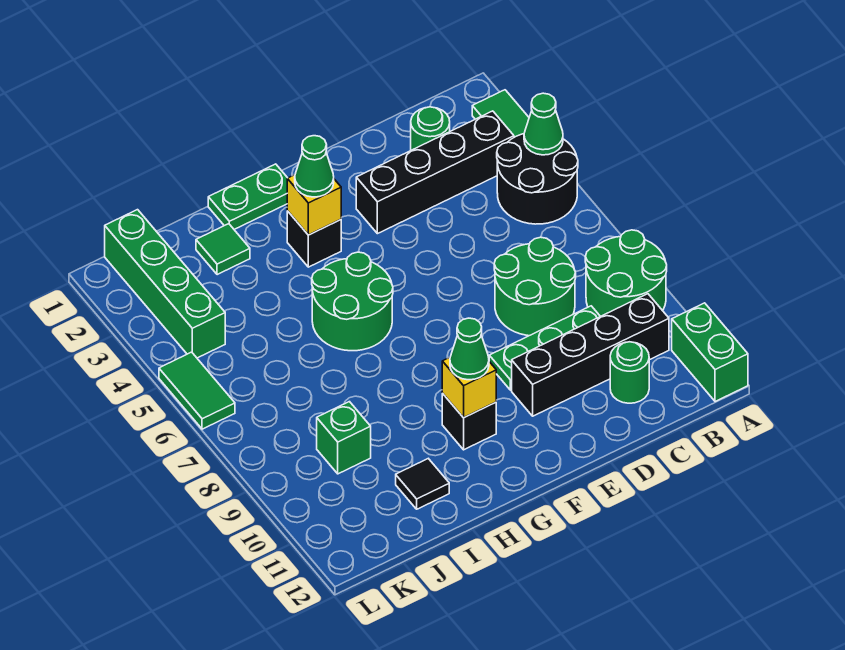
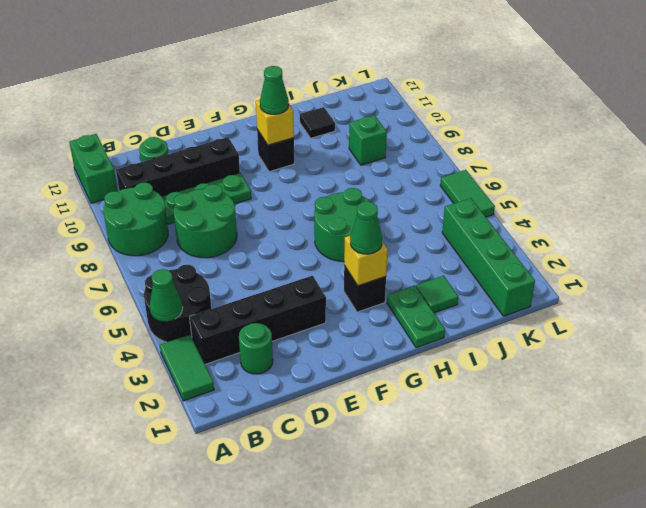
green 1x2 plate [208,164,287,229] -> green 1x2 plate turned to [387,286,445,348]

